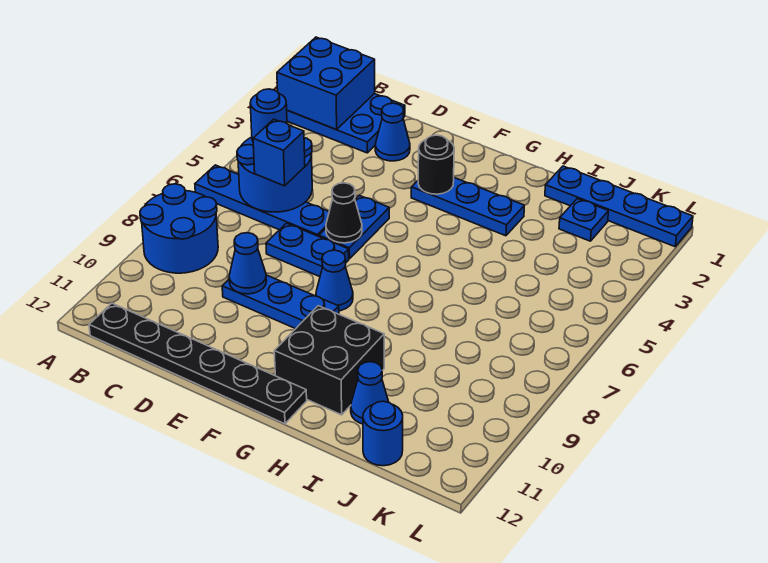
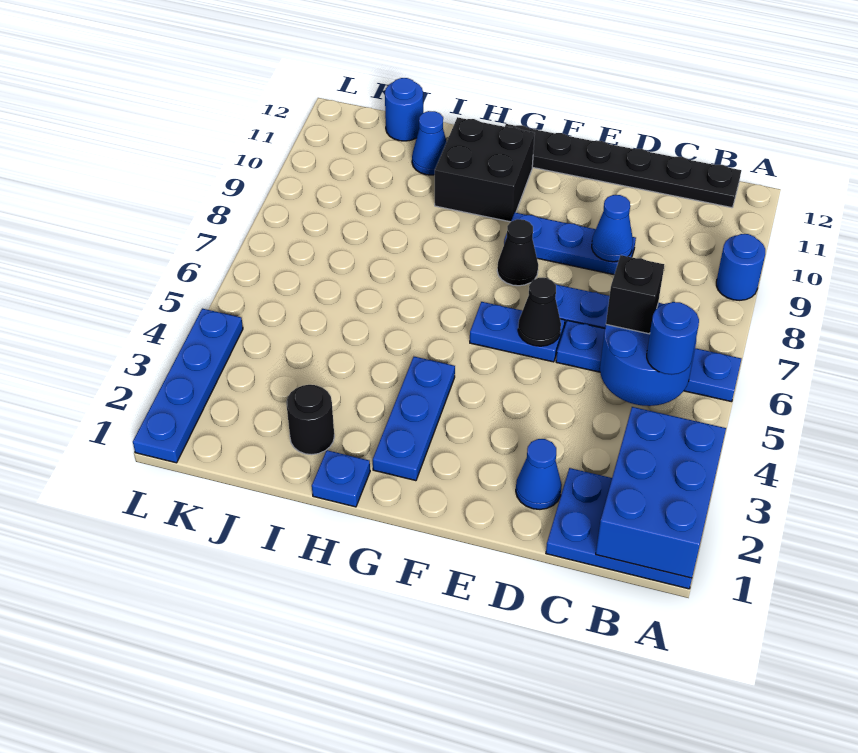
blue 2x2 brick [277,37,375,130] -> blue 2x3 brick [596,407,726,578]
blue 2x2 round brick [140,184,218,273] -> blue 1x1 round brick [716,234,765,300]
blue 1x1 brick [253,119,305,186] -> black 1x1 brick [606,255,664,334]
blue 1x2 plate [319,195,389,259] -> blue 1x2 plate turned to [470,302,565,362]
blue 1x3 plate [411,178,524,236] -> blue 1x3 plate turned to [373,357,455,481]
black 1x1 round brick [418,135,454,194] -> black 1x1 round brick moved to [286,385,334,455]
blue 1x1 cone [316,250,353,311] -> black 1x1 cone [497,219,538,286]
blue 1x4 plate [545,166,693,247] -> blue 1x4 plate turned to [133,309,243,463]
blue 1x1 plate [559,199,608,241] -> blue 1x1 plate moved to [312,450,370,507]

